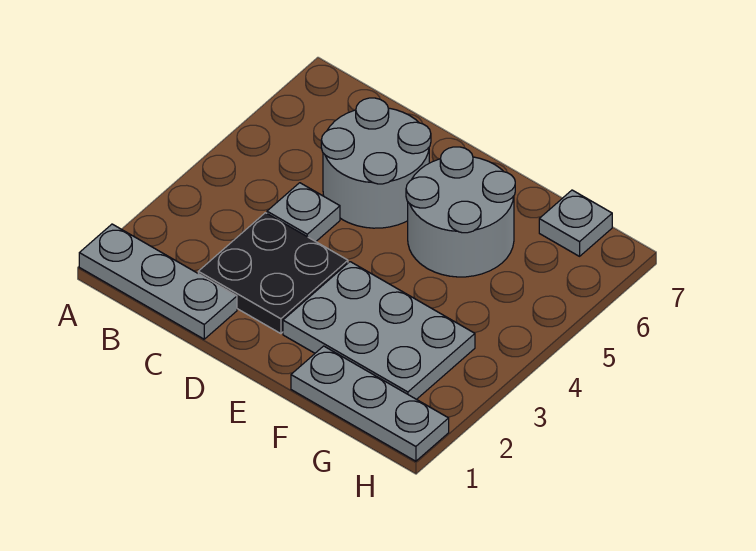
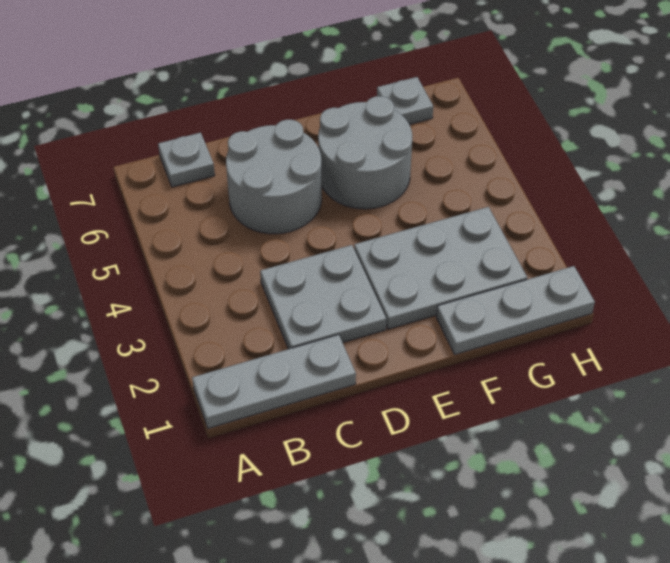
black 2x2 plate [198,213,348,334] -> grey 2x2 plate [260,245,386,349]
grey 1x1 plate [267,183,340,242] -> grey 1x1 plate moved to [158,133,215,187]

